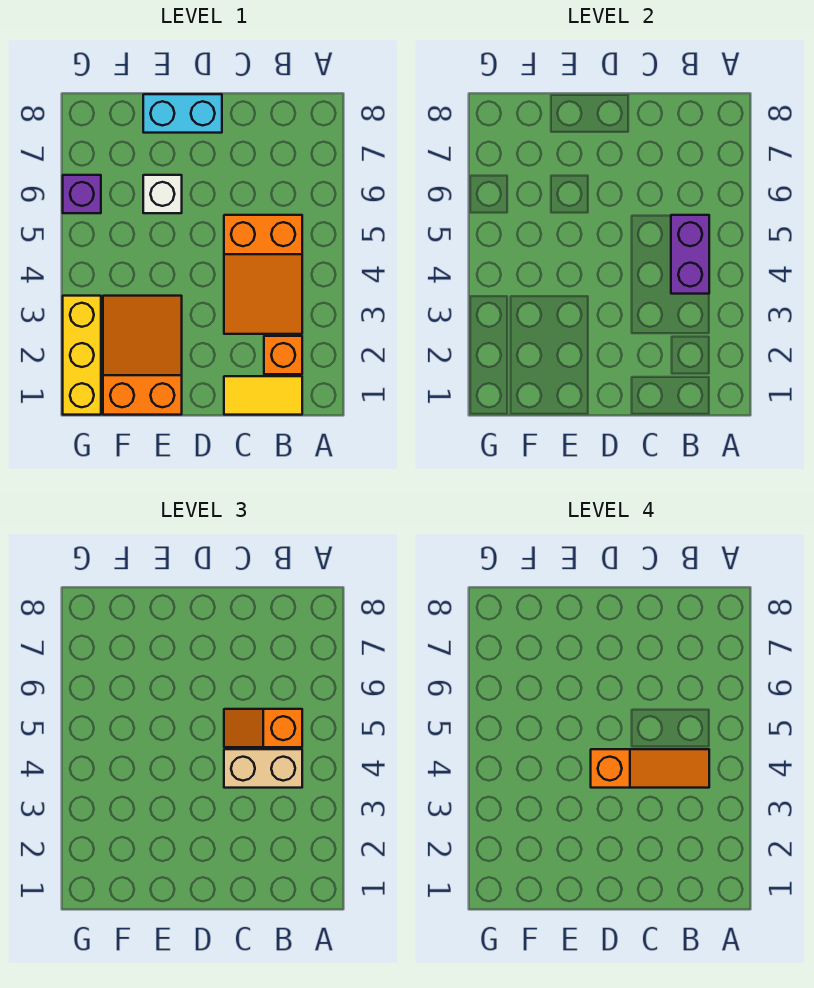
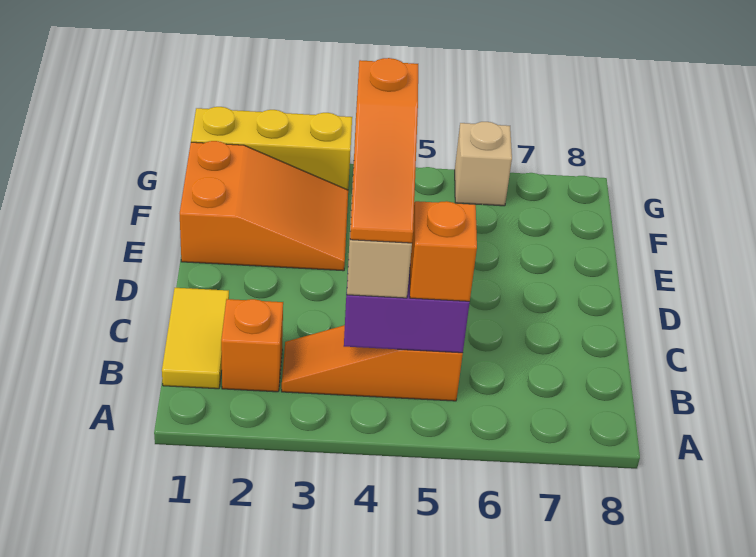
orange 2x3 slope [224,215,302,334] -> orange 1x3 slope [282,325,463,401]
cyan 1x2 brick [143,94,222,133] -> none
white 1x1 brick [143,175,182,213] -> none
purple 1x1 brick [63,175,101,213] -> tan 1x1 brick [455,122,512,206]

